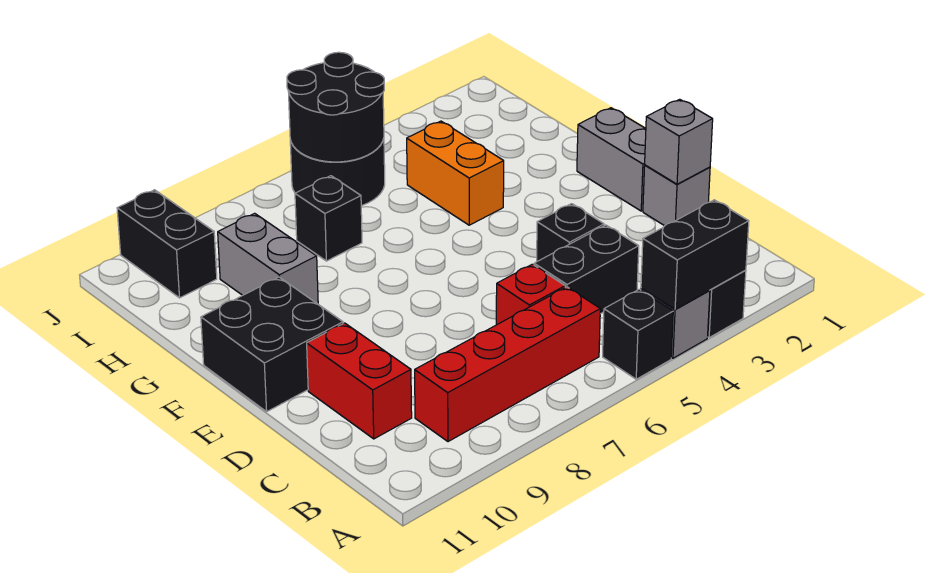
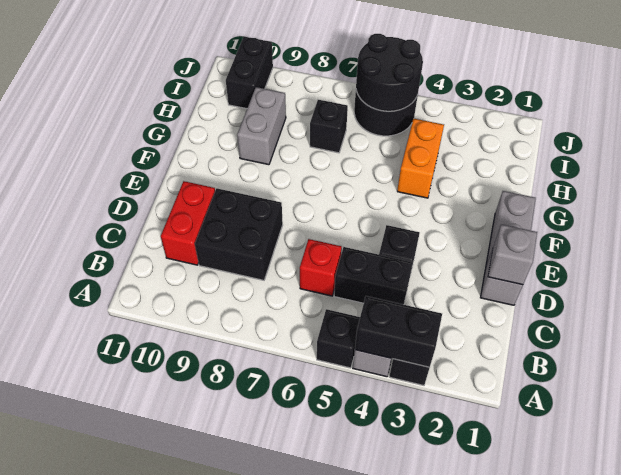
red 1x4 brick [415,287,600,442] -> none
black 2x2 brick [201,277,343,412] -> black 2x2 brick moved to [195,188,283,280]

